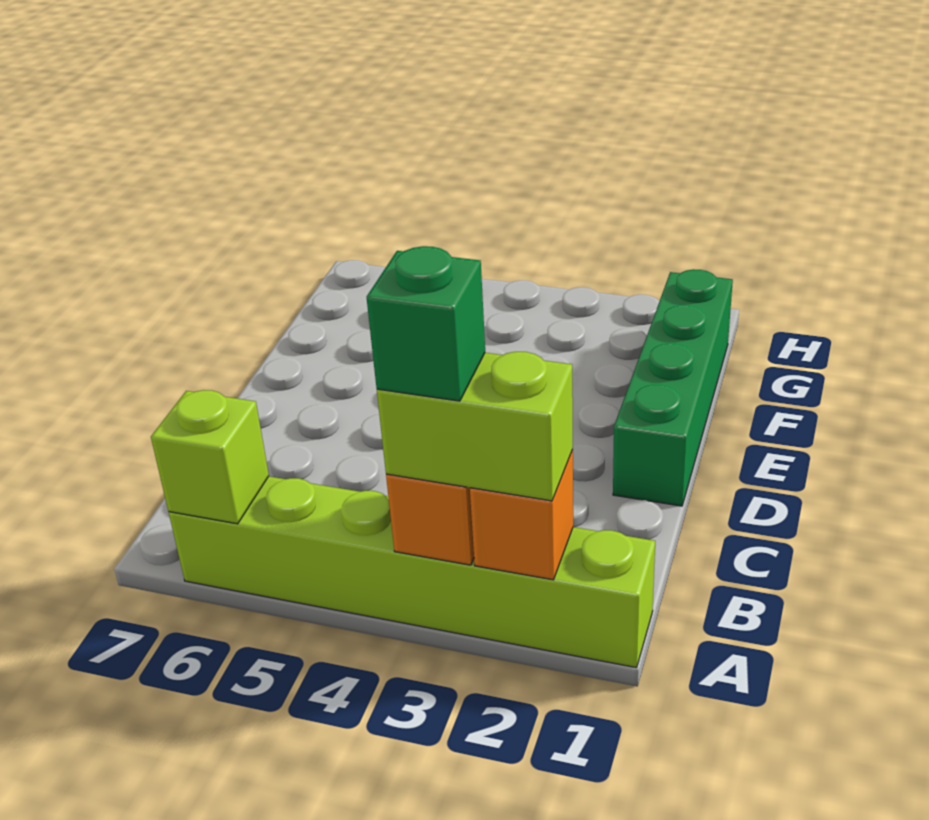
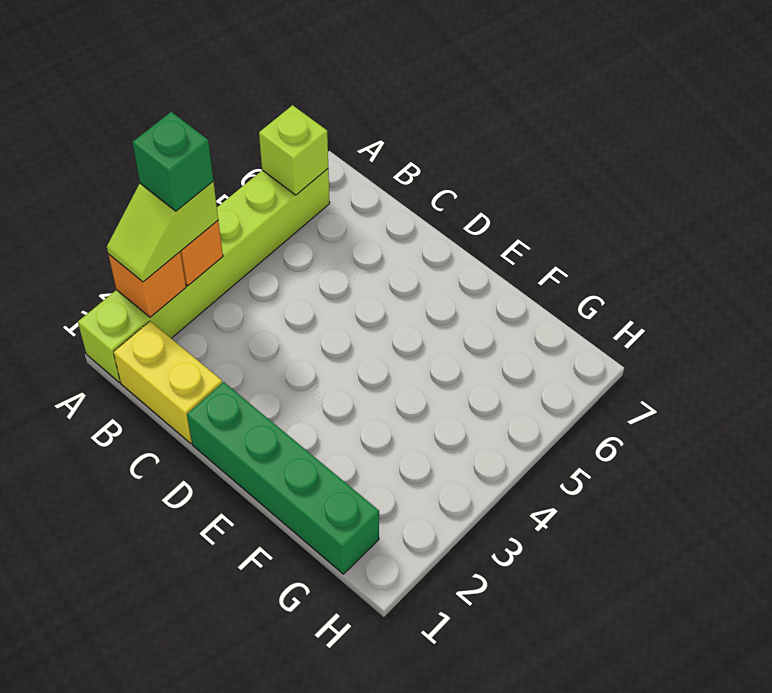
lime 1x2 brick [377,352,573,501] -> lime 1x2 slope [107,182,218,282]
none -> yellow 1x2 brick [113,321,222,443]

